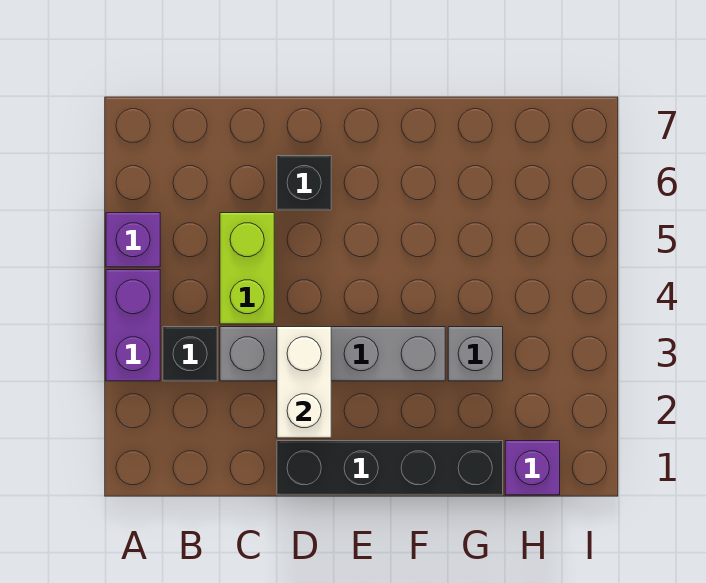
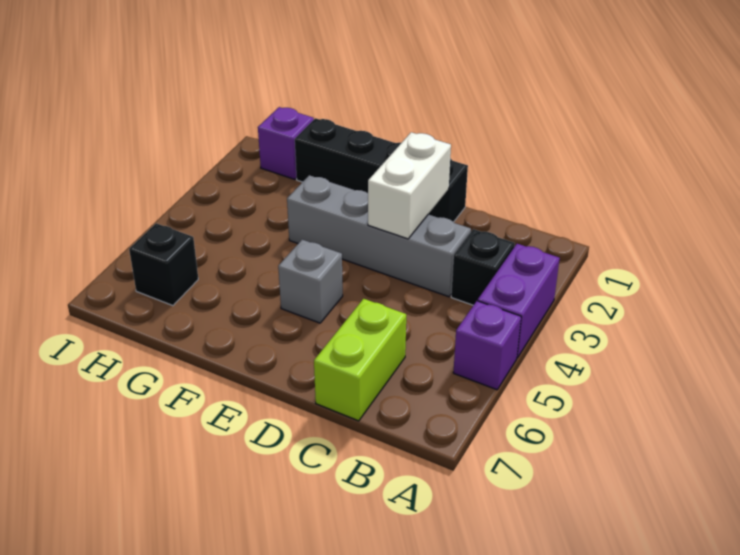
lime 1x2 brick [220,213,274,324] -> lime 1x2 brick moved to [314,299,406,421]
black 1x1 brick [277,156,331,210] -> black 1x1 brick moved to [129,223,198,306]
grey 1x1 brick [448,327,503,381] -> grey 1x1 brick moved to [278,240,343,323]

